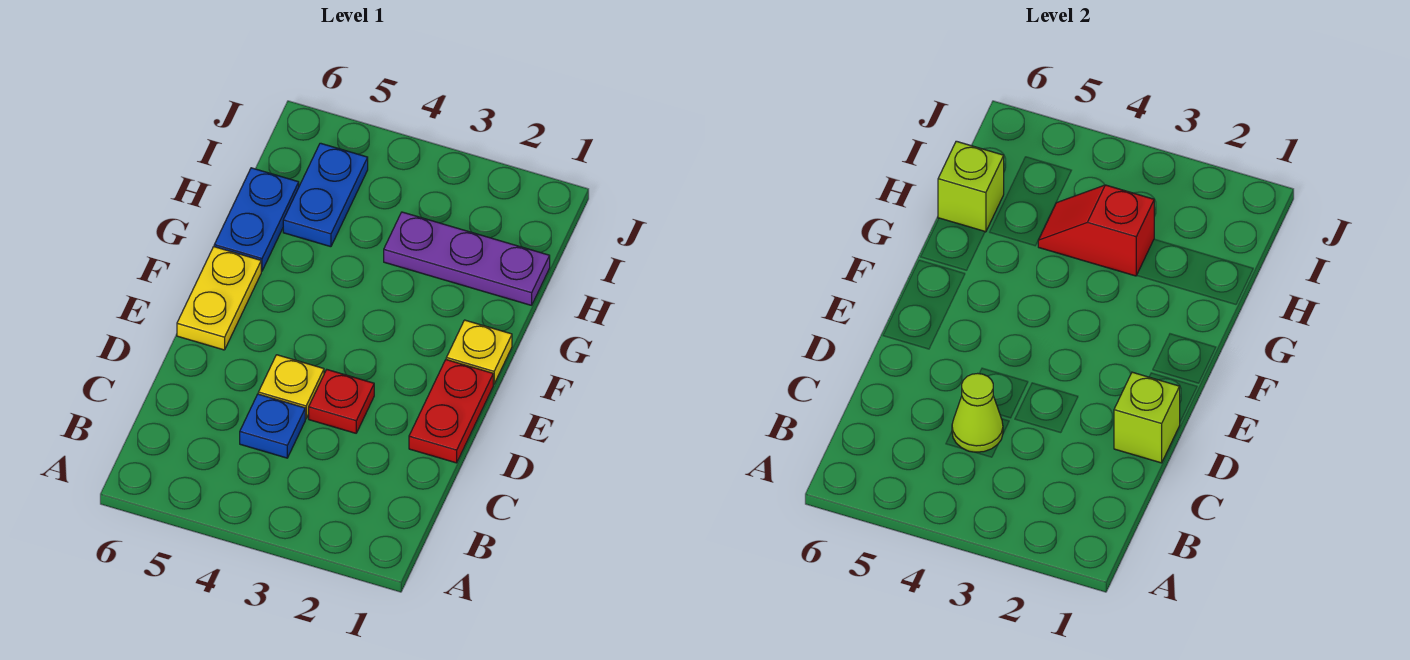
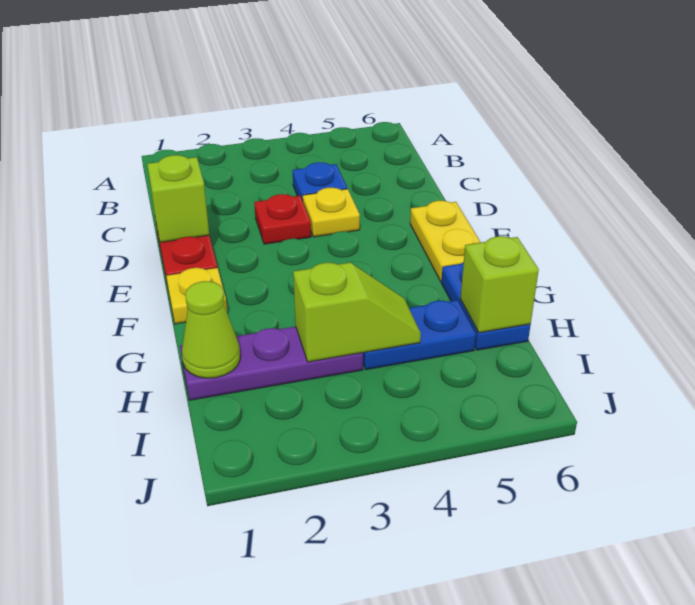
lime 1x1 cone [952,373,1003,452] -> lime 1x1 cone moved to [182,281,240,378]
red 1x2 slope [1038,185,1154,276] -> lime 1x2 slope [293,263,421,362]
blue 1x2 plate [283,143,368,247] -> blue 1x2 plate turned to [363,300,476,370]

